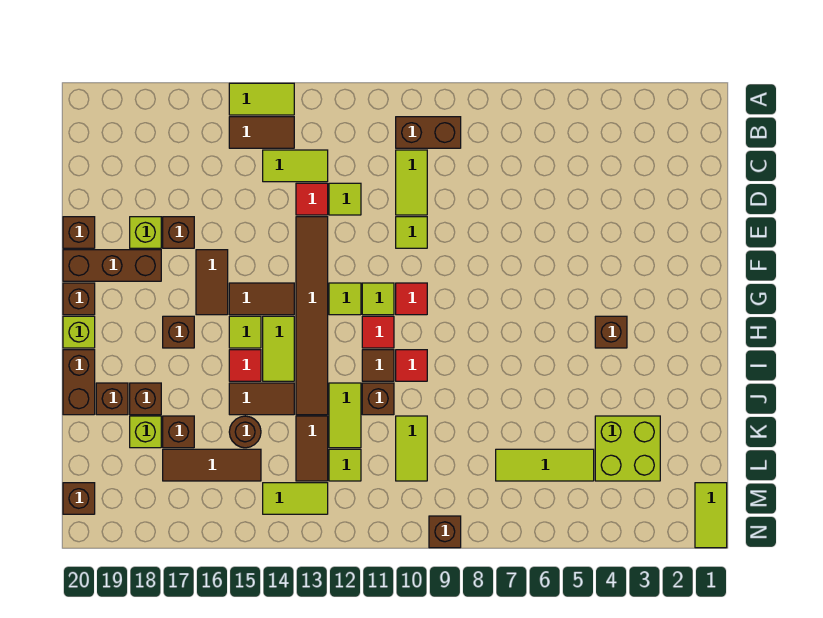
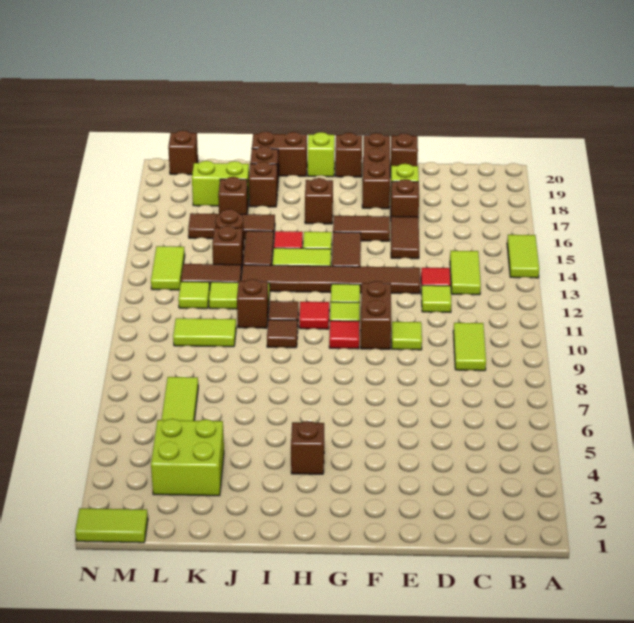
brown 1x2 brick [396,117,461,148] -> brown 1x2 brick moved to [361,281,391,349]
brown 1x2 tile [229,117,294,148] -> brown 1x2 tile moved to [391,216,419,259]
lime 1x2 tile [396,150,427,215] -> lime 1x2 tile turned to [453,323,486,371]
red 1x1 tile [396,350,427,381] -> brown 1x1 tile [267,320,298,348]
lime 1x1 brick [130,416,161,448] -> lime 1x2 brick [192,161,249,206]
brown 1x3 tile [163,449,261,481] -> brown 1x3 tile turned to [188,213,275,239]
brown 1x1 brick [429,516,461,548] -> brown 1x1 brick moved to [212,226,243,273]

